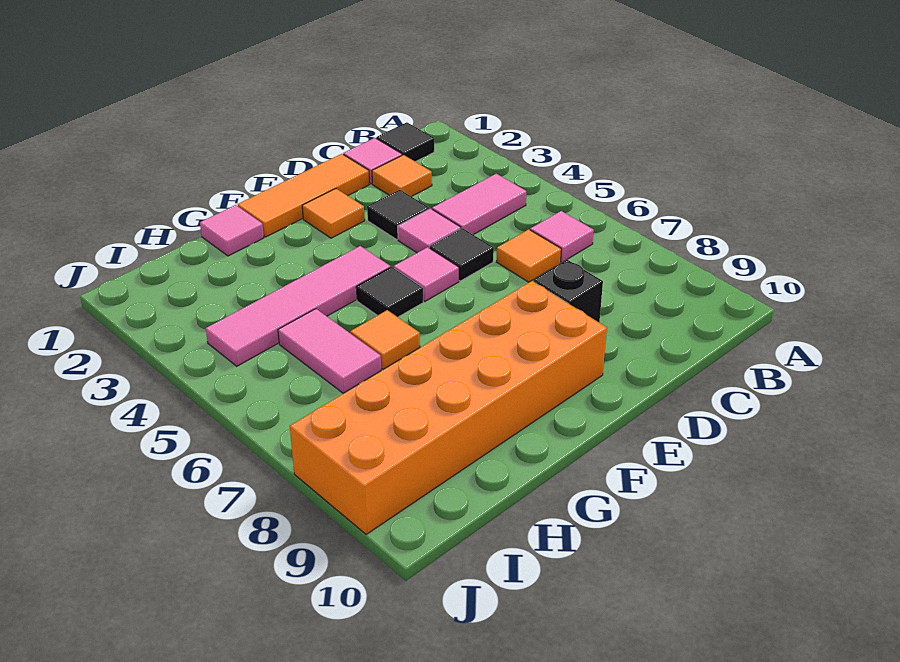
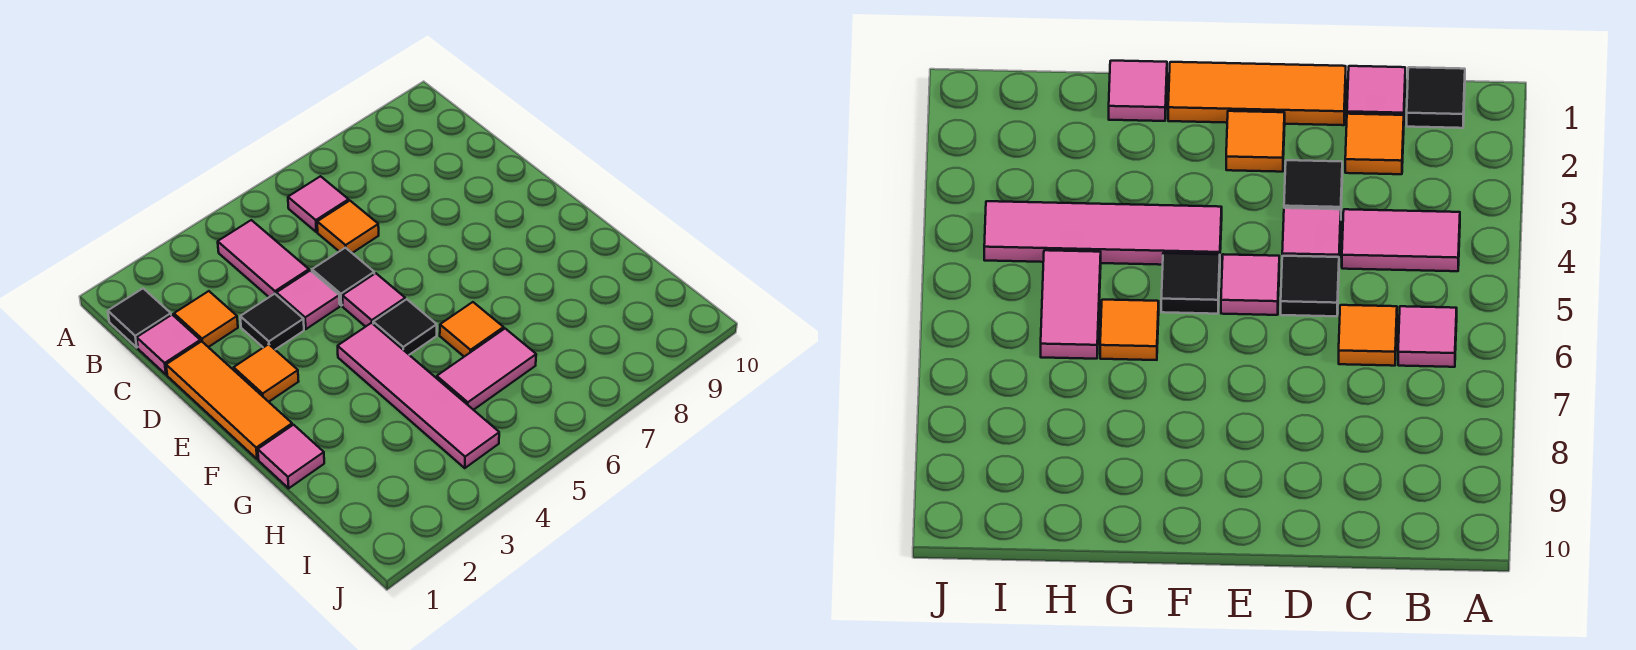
black 1x1 brick [533,260,603,322] -> none
orange 2x6 brick [290,281,607,534] -> none

